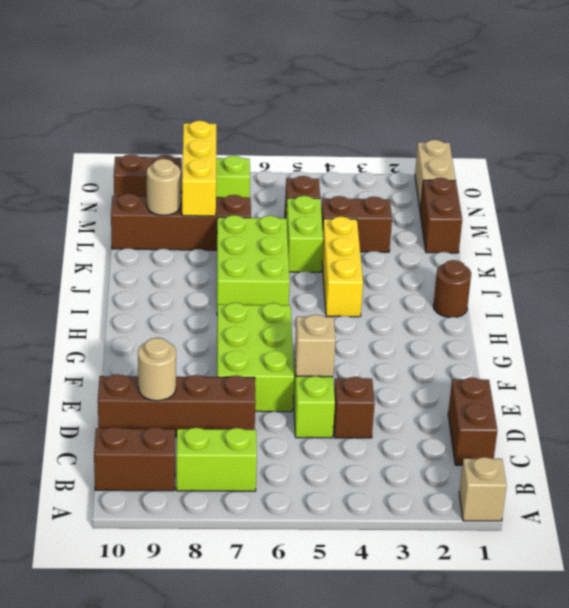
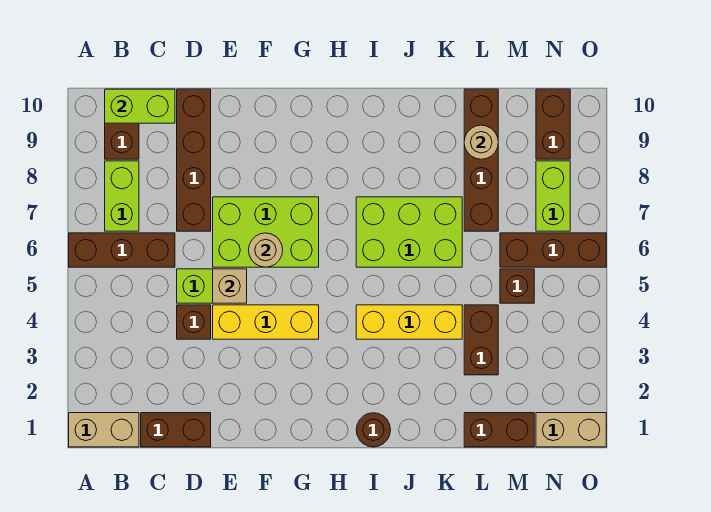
tan 1x1 brick [459,457,507,521] -> tan 1x2 brick [69,413,139,447]
none -> brown 1x3 brick [69,233,175,267]
tan 1x1 round brick [138,338,176,401] -> tan 1x1 round brick moved to [249,233,283,267]
lime 1x2 brick [286,196,323,272] -> lime 1x2 brick moved to [105,89,175,123]
yellow 1x3 brick [182,121,216,216] -> yellow 1x3 brick moved to [213,305,319,339]
none -> brown 1x3 brick [500,233,606,267]

